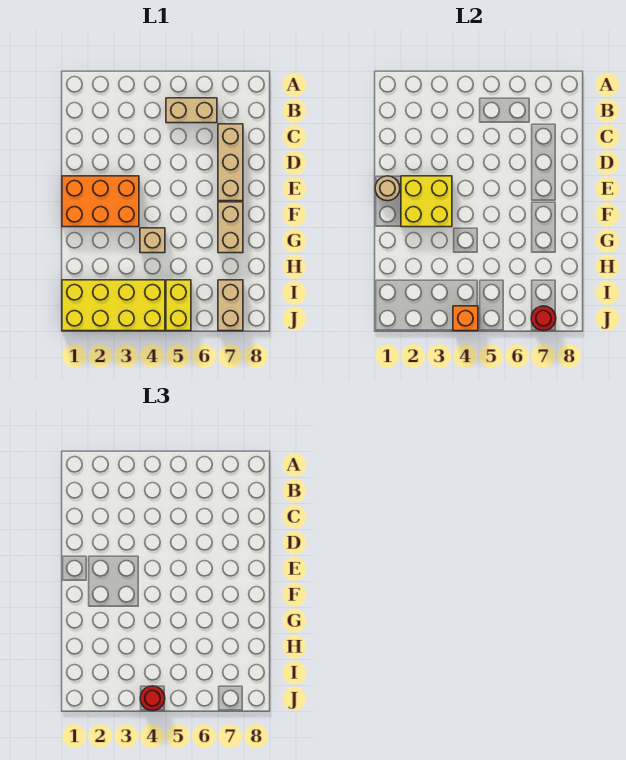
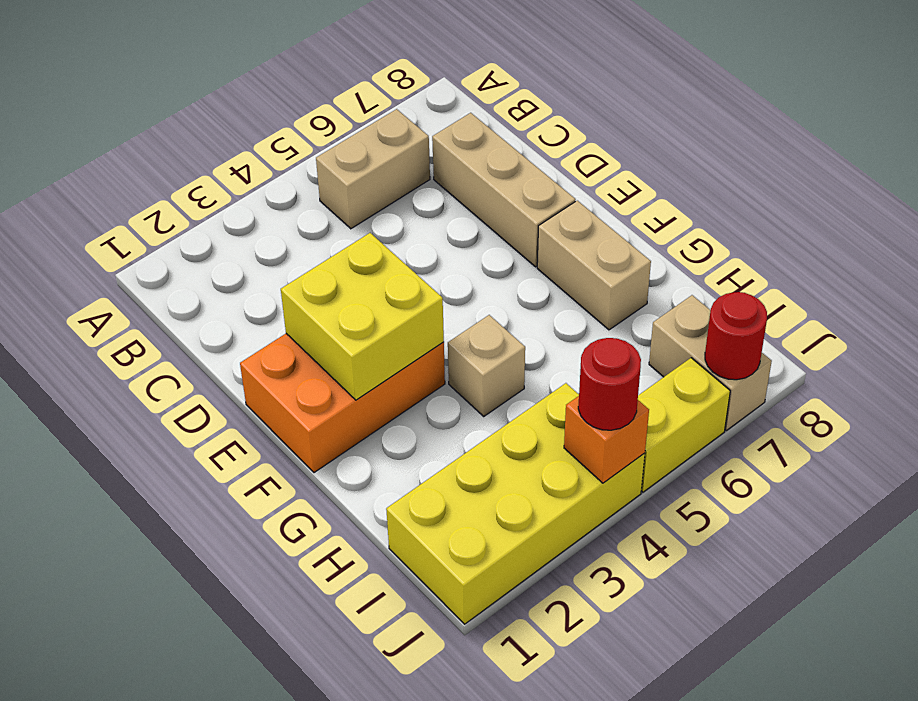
tan 1x1 round brick [375,176,400,201] -> none
yellow 1x2 brick [166,280,191,331] -> yellow 1x2 brick turned to [638,358,730,492]

